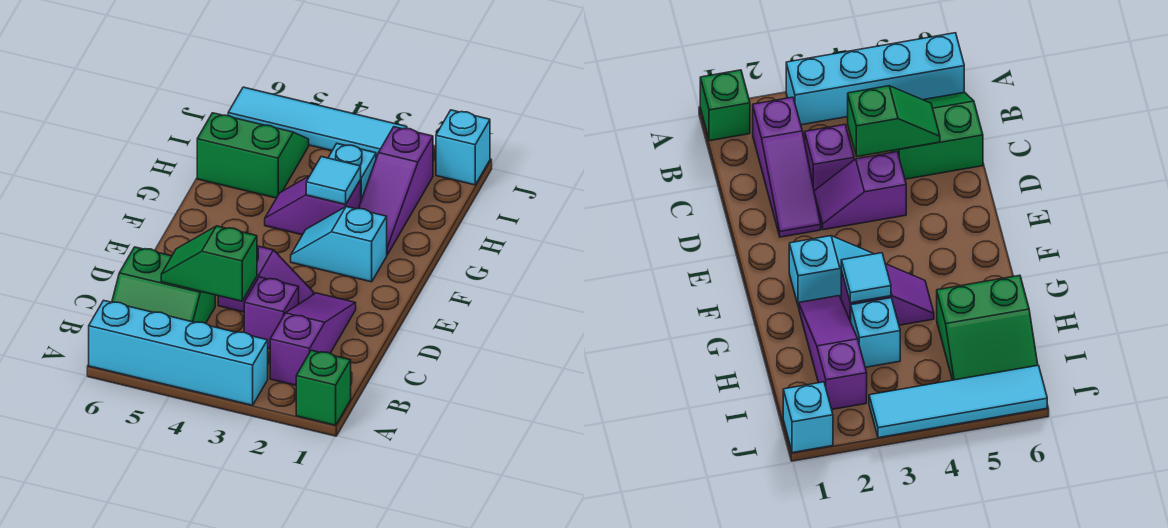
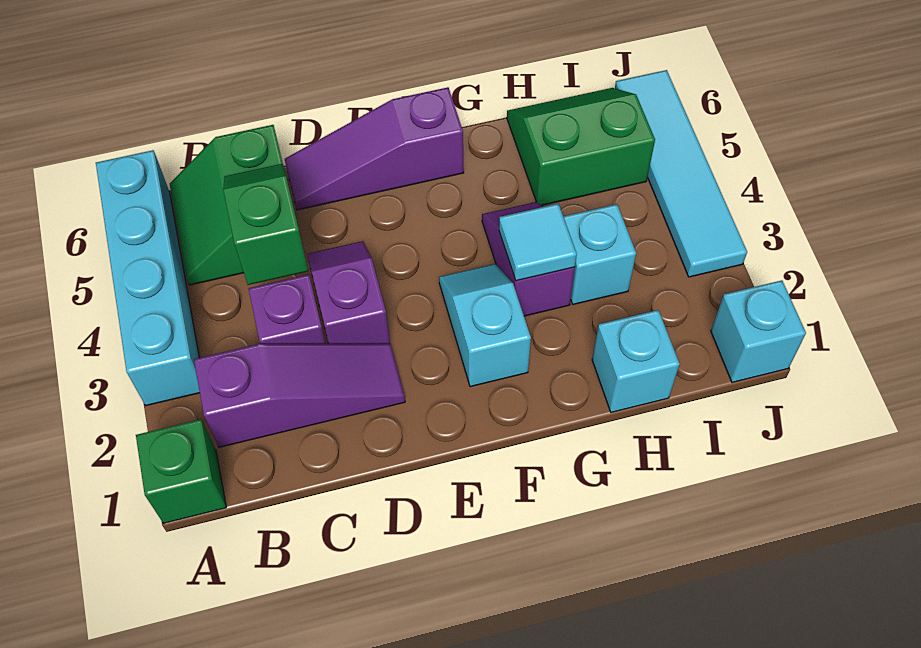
purple 1x2 slope [218,246,314,312] -> purple 1x2 slope turned to [307,241,390,344]
purple 1x3 slope [358,127,433,255] -> purple 1x3 slope moved to [285,87,464,210]
none -> cyan 1x1 brick [592,310,680,412]
green 2x2 slope [197,113,309,198] -> green 2x2 slope turned to [507,88,655,205]

